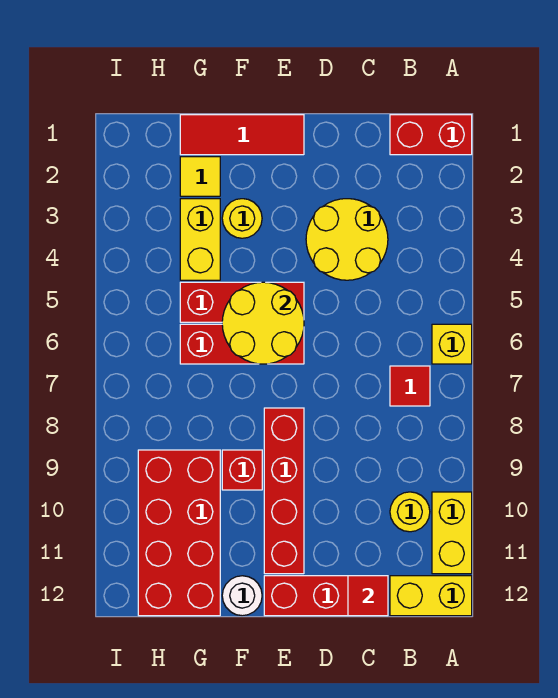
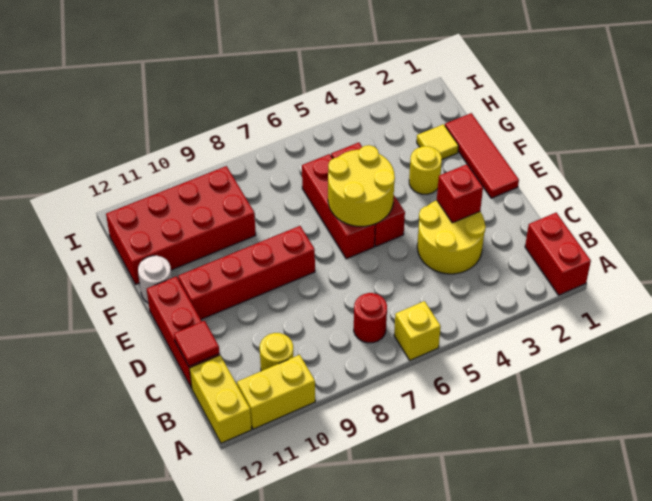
red 1x1 tile [390,366,430,406] -> red 1x1 round brick [354,293,387,343]
red 1x1 brick [222,450,262,490] -> red 1x1 brick moved to [437,164,483,223]
yellow 1x2 brick [180,199,220,280] -> none

